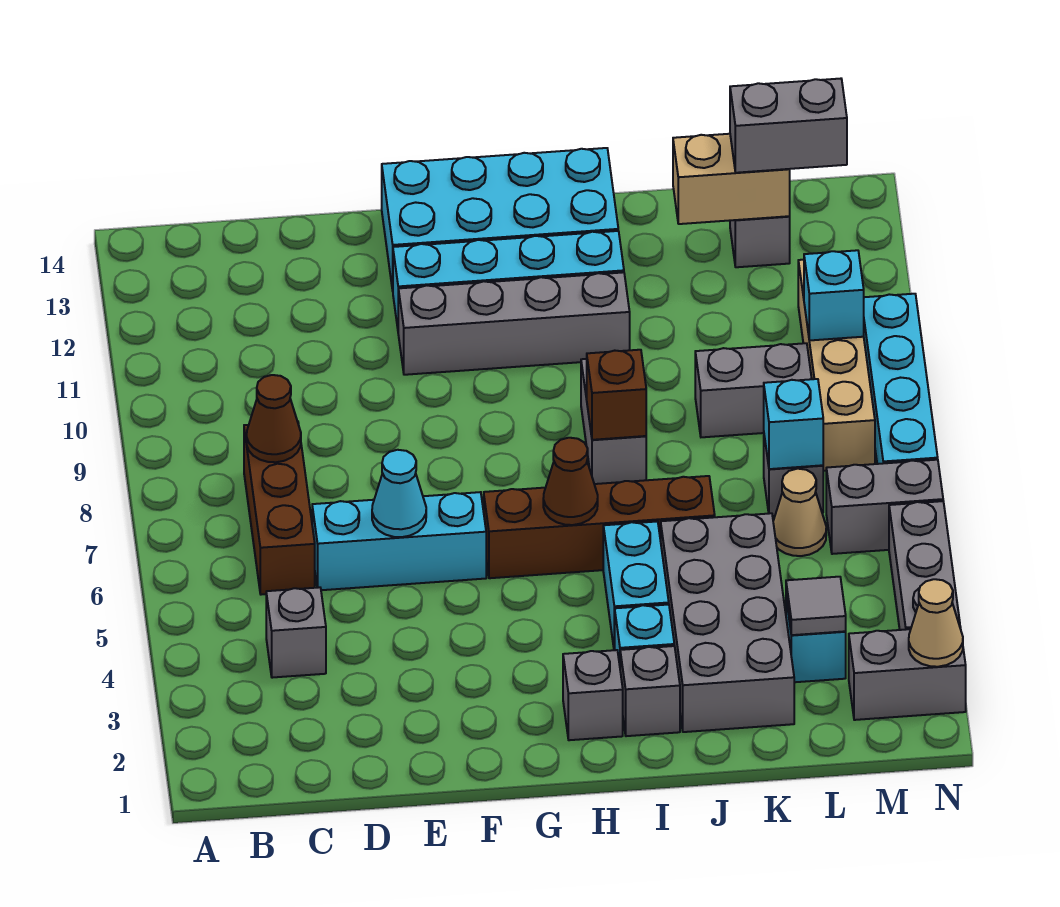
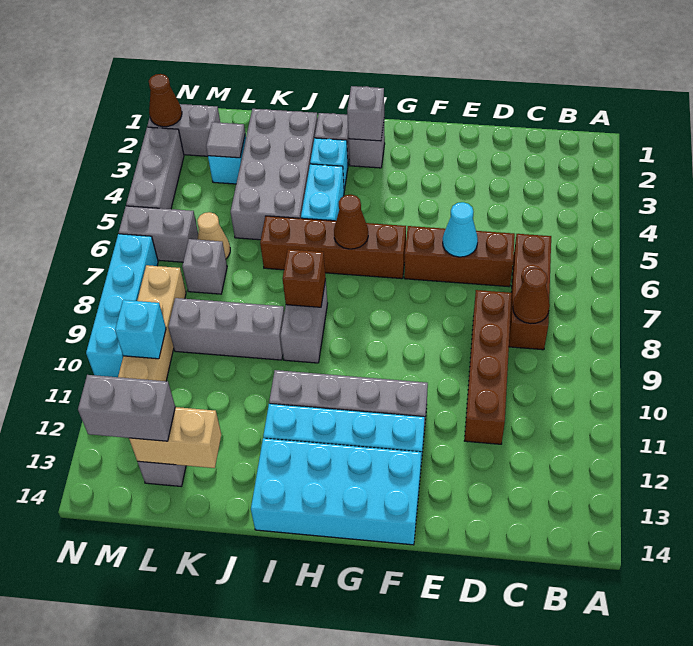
grey 1x1 brick [266,587,326,678] -> grey 1x1 brick moved to [347,86,384,141]
cyan 1x3 brick [312,492,486,590] -> brown 1x3 brick [404,226,515,287]
none -> brown 1x4 brick [464,290,512,444]
grey 1x2 brick [695,343,812,437] -> grey 1x3 brick [168,298,284,360]
cyan 1x1 brick [764,379,823,469] -> none
tan 1x1 cone [909,579,963,667] -> brown 1x1 cone [149,74,182,127]

